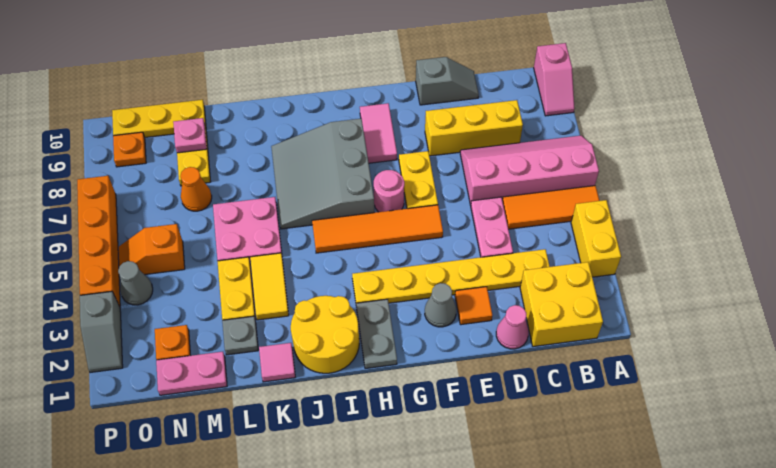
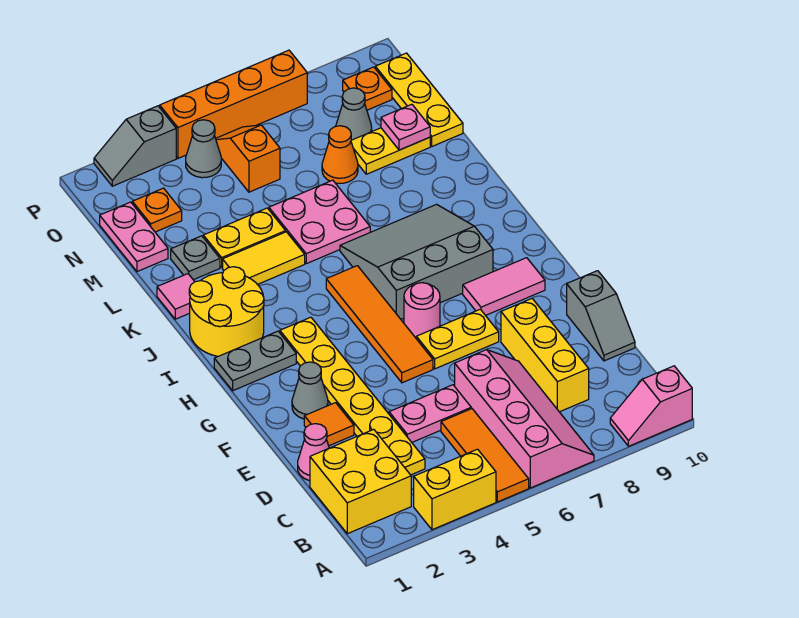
none -> grey 1x1 cone [336,88,372,140]

